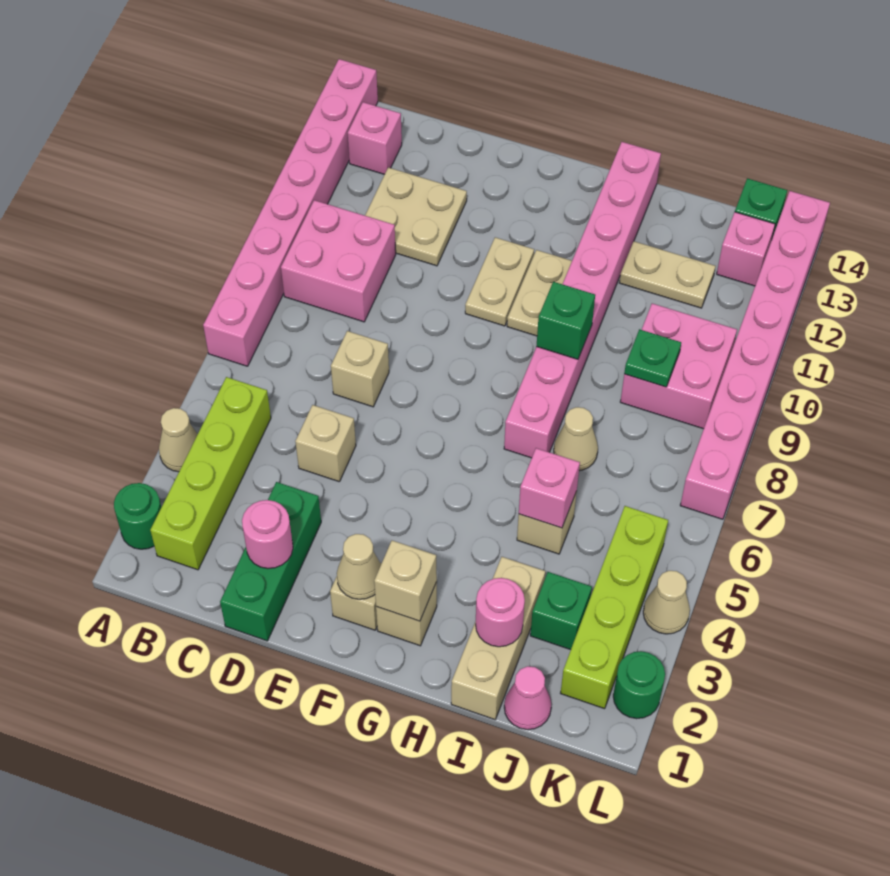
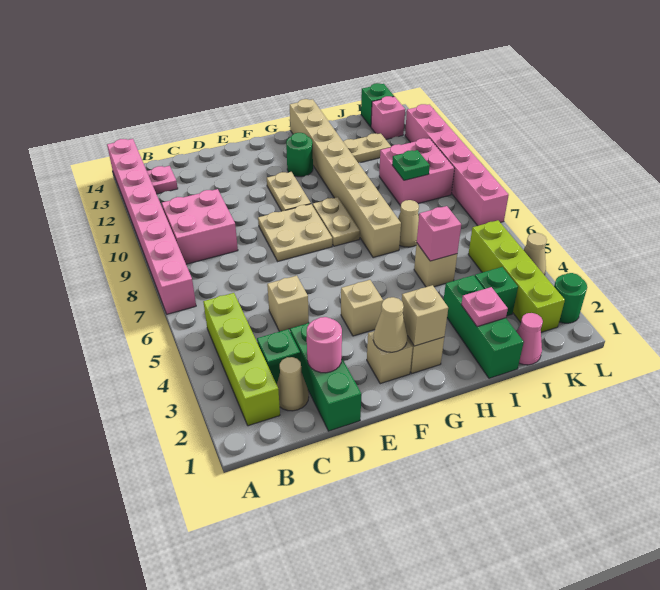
green 1x1 round brick [114,483,161,549] -> green 1x1 round brick moved to [286,133,313,177]
tan 1x1 cone [159,408,198,472] -> tan 1x1 cone moved to [277,357,309,411]
pink 1x1 brick [348,102,402,174] -> pink 1x1 plate [147,166,178,194]
tan 2x2 plate [365,167,467,266] -> tan 2x2 plate moved to [258,204,332,261]
tan 1x1 brick [331,331,389,407] -> tan 1x1 brick moved to [341,280,383,336]
tan 1x2 plate [507,250,572,336] -> tan 1x2 plate moved to [313,197,360,246]
pink 1x8 brick [504,142,661,458] -> tan 1x8 brick [290,99,401,258]
green 1x1 brick [536,282,595,359] -> green 1x1 brick moved to [257,329,300,384]
tan 1x3 brick [451,557,545,719] -> green 1x3 brick [443,275,524,378]
pink 1x1 round brick [476,578,525,647] -> pink 1x1 plate [461,287,508,327]
pink 1x8 brick [680,191,830,519] -> pink 1x6 brick [405,104,509,226]

